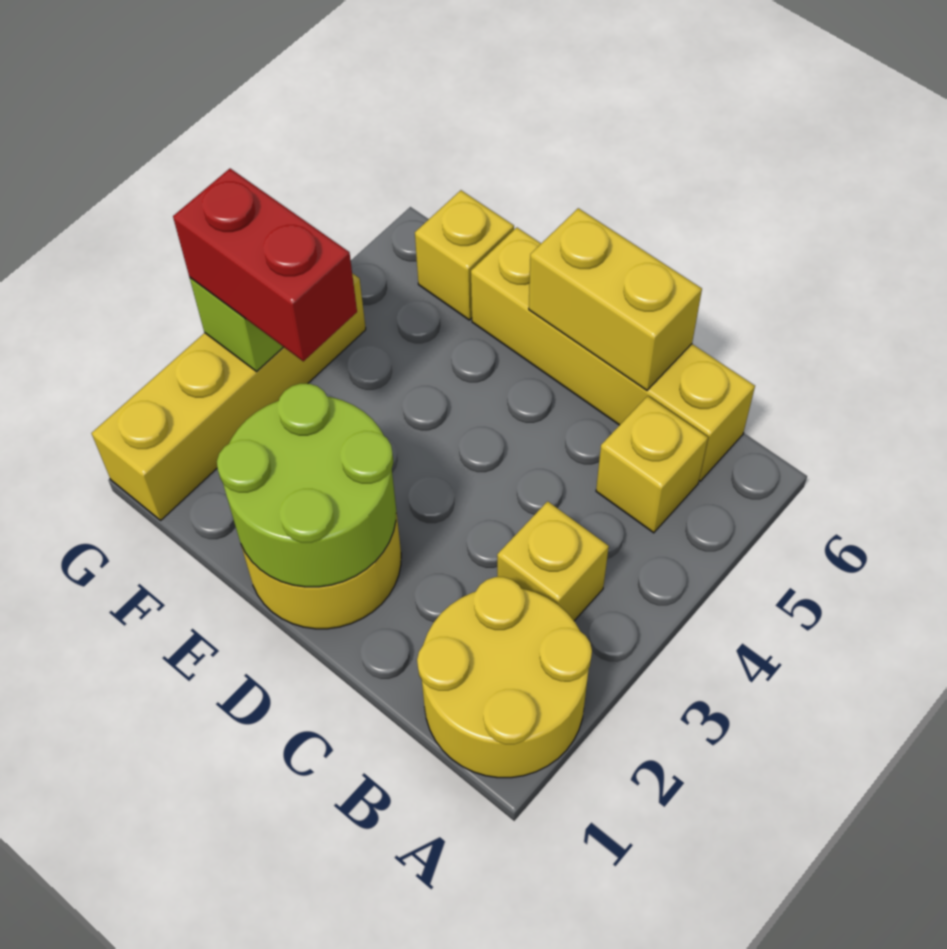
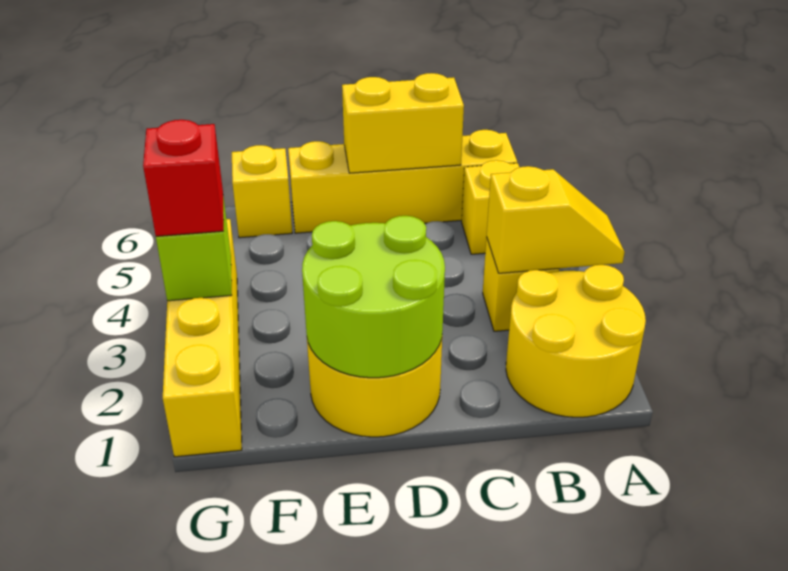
none -> yellow 1x2 slope [487,166,625,273]
red 1x2 brick [173,169,357,361] -> red 1x1 brick [143,120,224,236]

